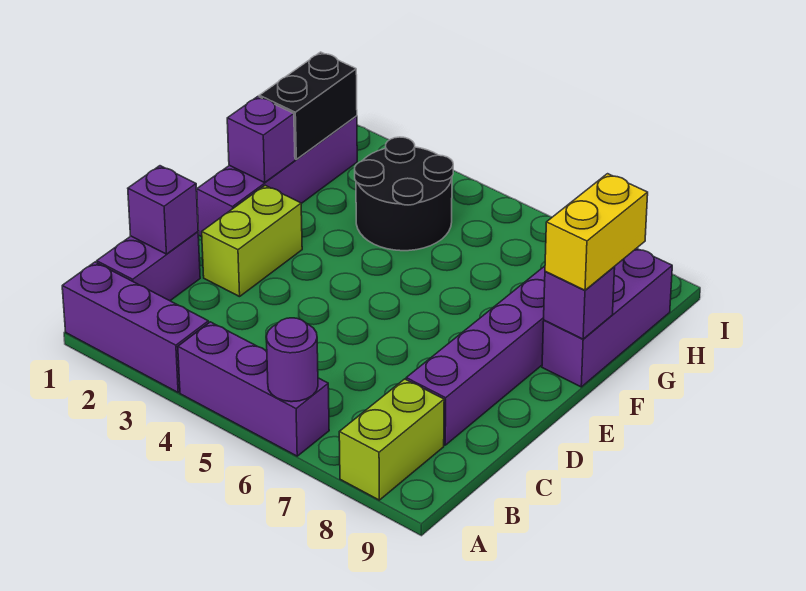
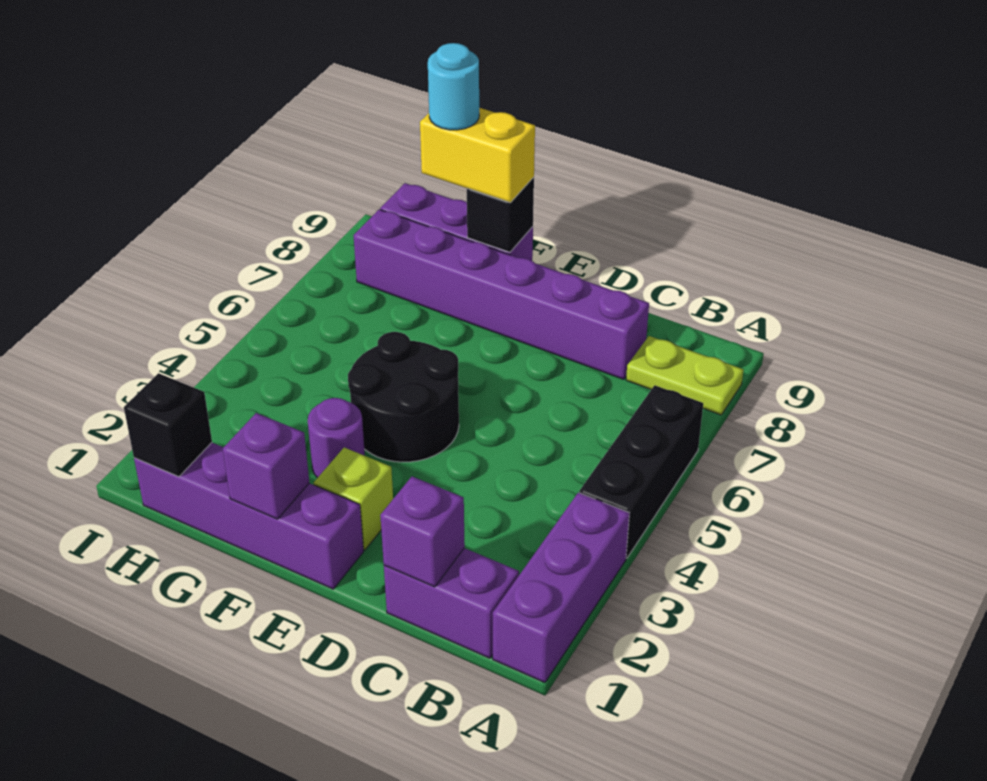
purple 1x3 brick [178,322,329,456] -> black 1x3 brick [579,385,703,558]
purple 1x1 round brick [266,318,318,402] -> purple 1x1 round brick moved to [308,398,365,478]
lime 1x2 brick [339,379,444,500] -> lime 1x2 plate [626,336,744,415]
lime 1x2 brick [202,185,302,297] -> lime 1x1 brick [314,448,393,550]
purple 1x1 brick [544,267,615,339] -> black 1x1 brick [467,177,534,252]
black 1x2 brick [259,52,357,159] -> black 1x1 brick [124,373,212,477]
black 2x2 round brick [355,137,453,251] -> black 2x2 round brick moved to [348,332,459,462]
none -> cyan 1x1 round brick [428,43,479,130]

